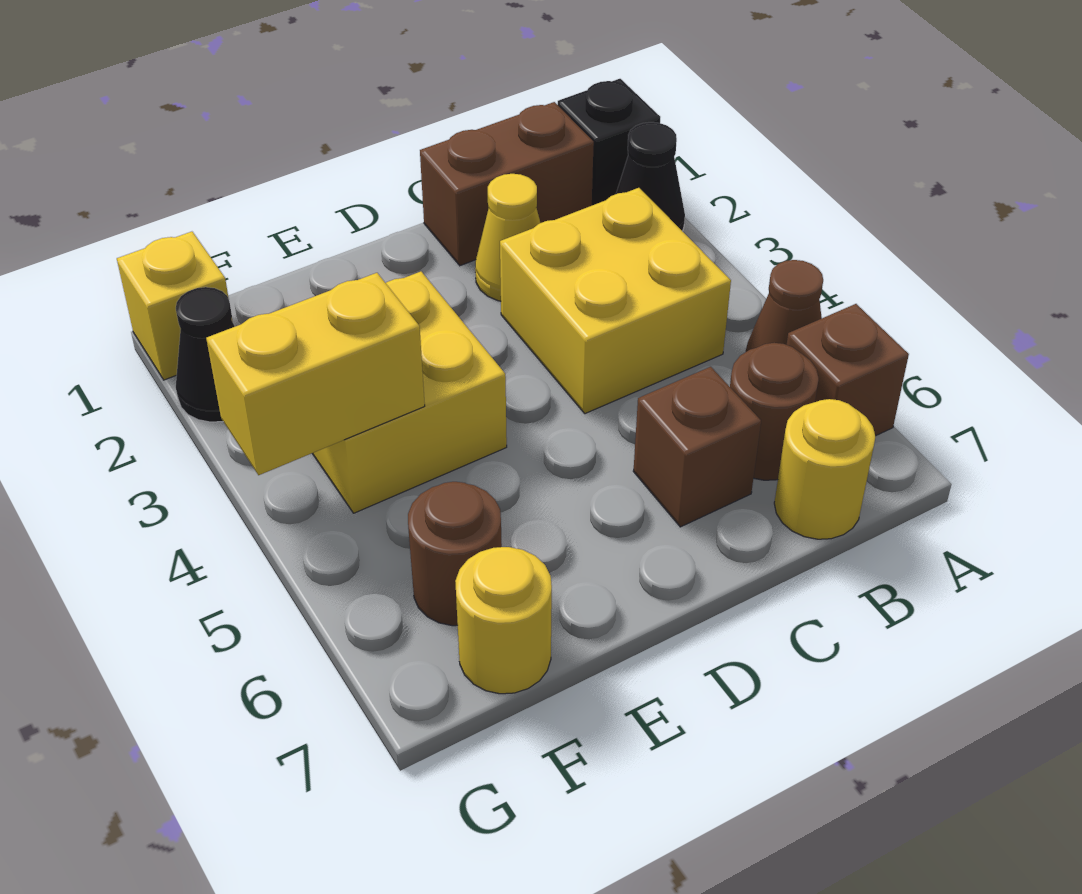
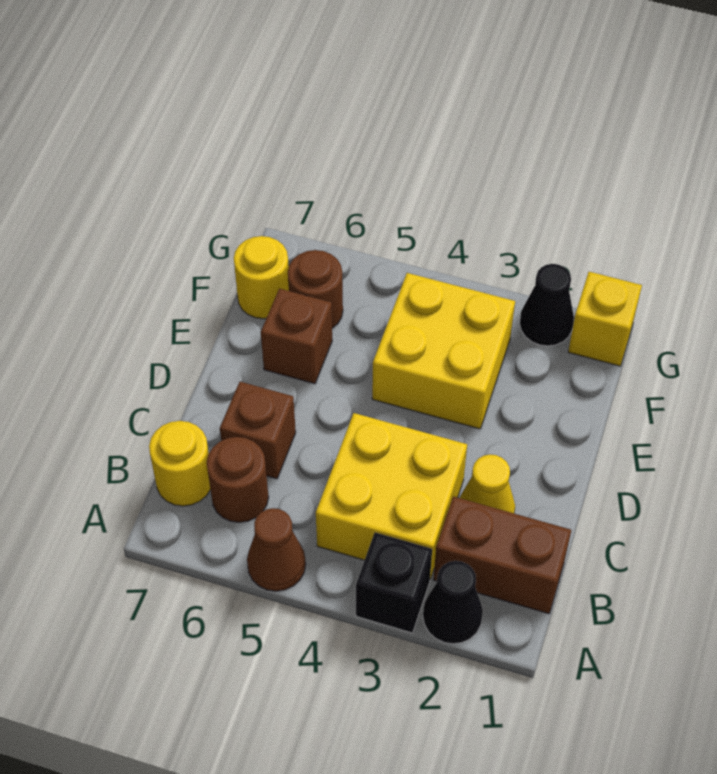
black 1x1 brick [558,79,660,205] -> black 1x1 brick moved to [356,532,432,633]
brown 1x1 brick [787,304,909,436] -> brown 1x1 brick moved to [261,289,332,384]
brown 1x2 brick [420,102,594,266] -> brown 1x2 brick turned to [433,496,571,614]
yellow 1x2 brick [206,273,425,475] -> none

